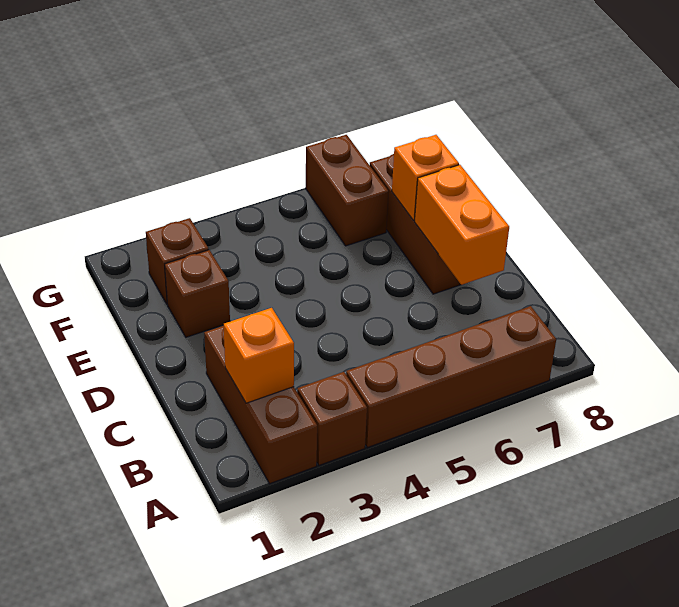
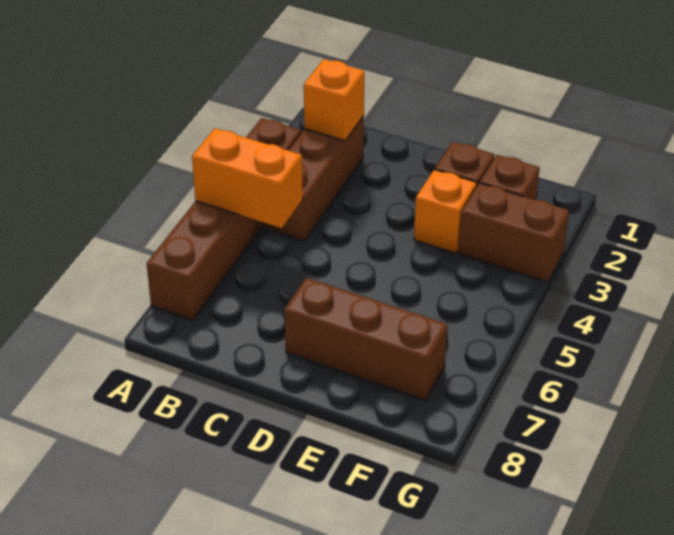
brown 1x3 brick [204,326,317,484] -> brown 1x3 brick turned to [263,116,364,241]
orange 1x2 brick [415,165,509,285] -> orange 1x2 brick moved to [192,128,303,228]
orange 1x1 brick [392,135,459,220] -> orange 1x1 brick moved to [414,170,477,253]
brown 1x2 brick [306,135,389,246] -> brown 1x2 brick moved to [459,183,569,282]

